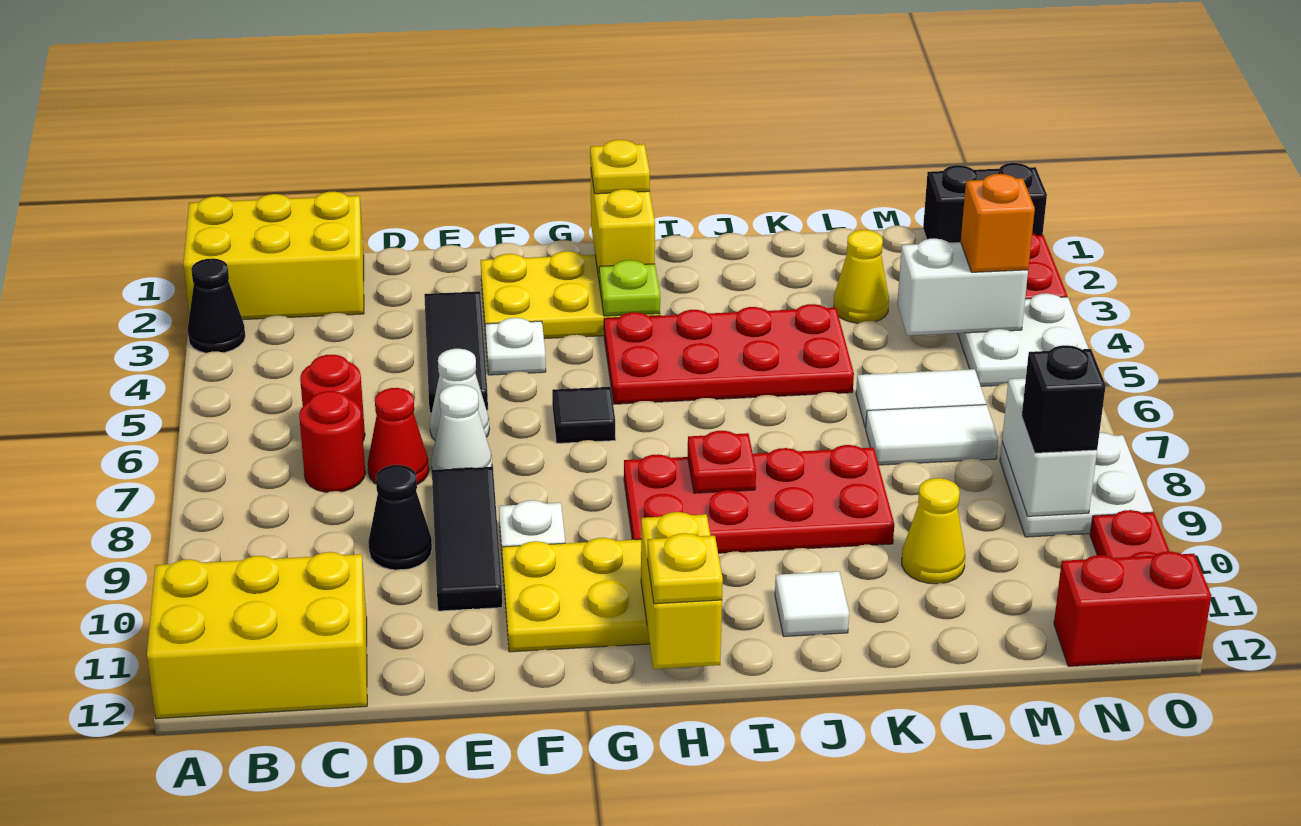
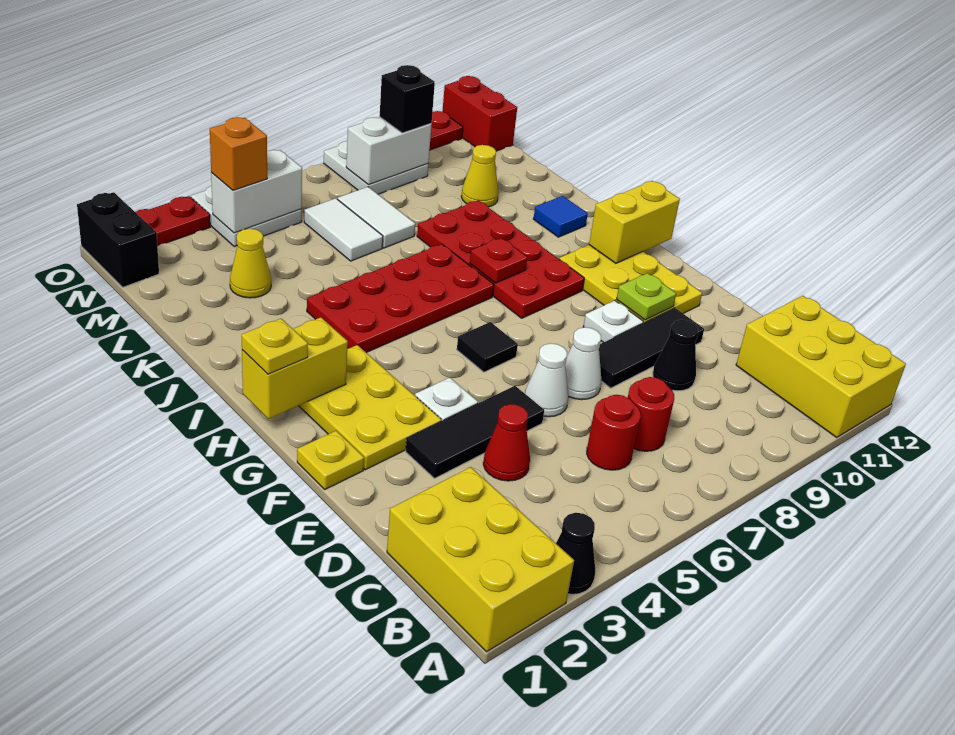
red 1x1 cone [368,388,429,485] -> red 1x1 cone moved to [483,404,530,481]
lime 1x1 plate [599,260,660,316] -> lime 1x1 plate moved to [617,273,676,320]
red 2x4 plate [604,304,854,404] -> red 2x4 plate turned to [307,244,494,353]
yellow 1x1 plate [648,533,723,604] -> yellow 1x1 plate moved to [297,431,364,489]
white 1x1 tile [775,571,849,637] -> blue 1x1 tile [534,196,588,237]
white 1x2 brick [897,239,1028,336] -> white 1x2 brick turned to [211,150,302,233]

